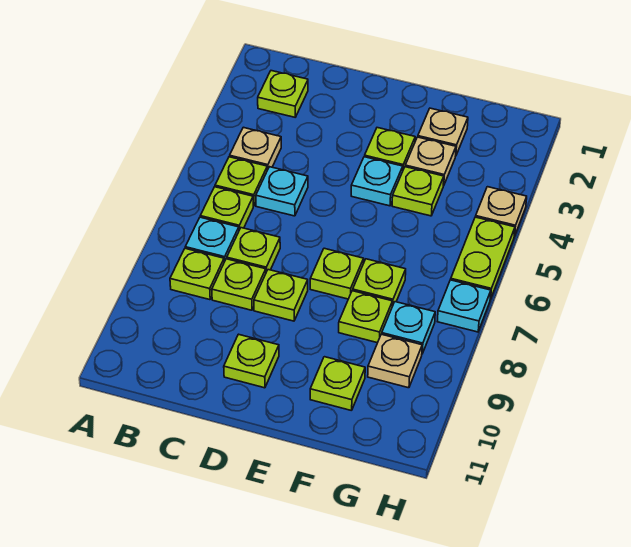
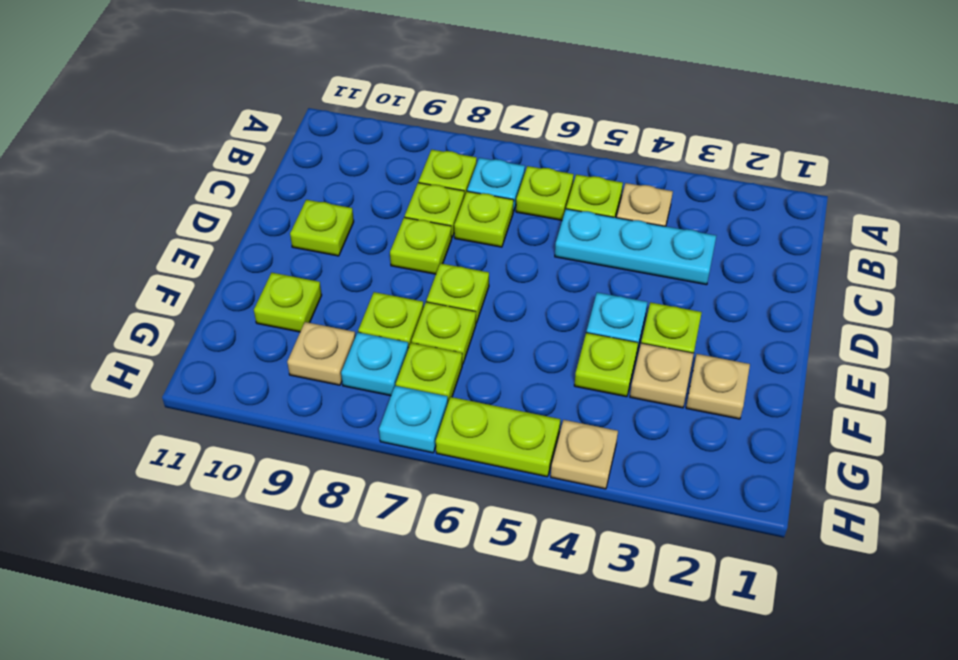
lime 1x1 plate [258,71,308,117] -> lime 1x1 plate moved to [396,343,462,402]
cyan 1x1 plate [256,167,308,216] -> cyan 1x3 plate [555,209,716,285]

